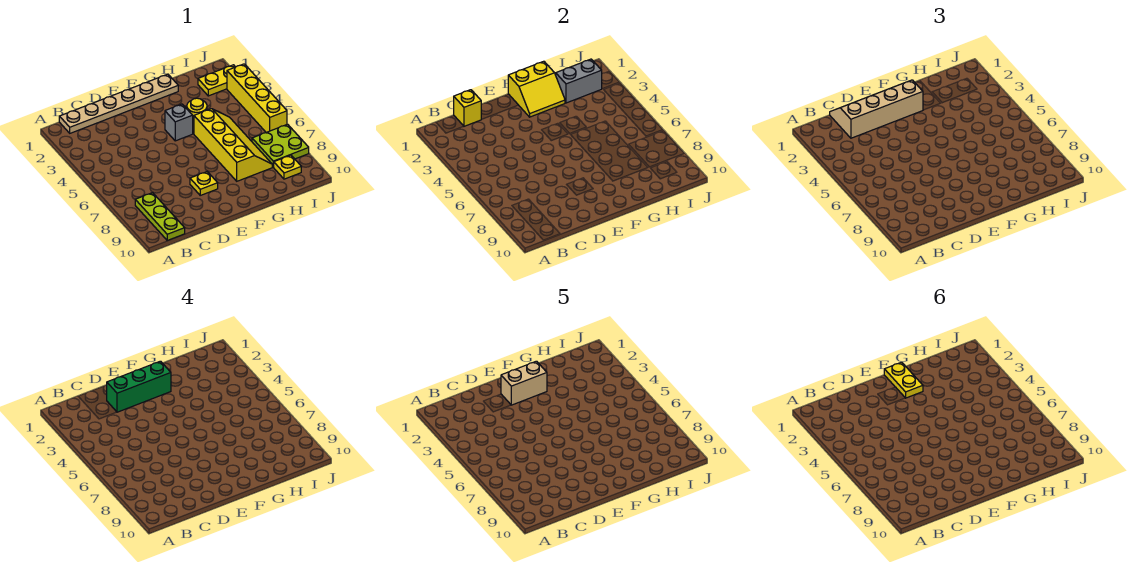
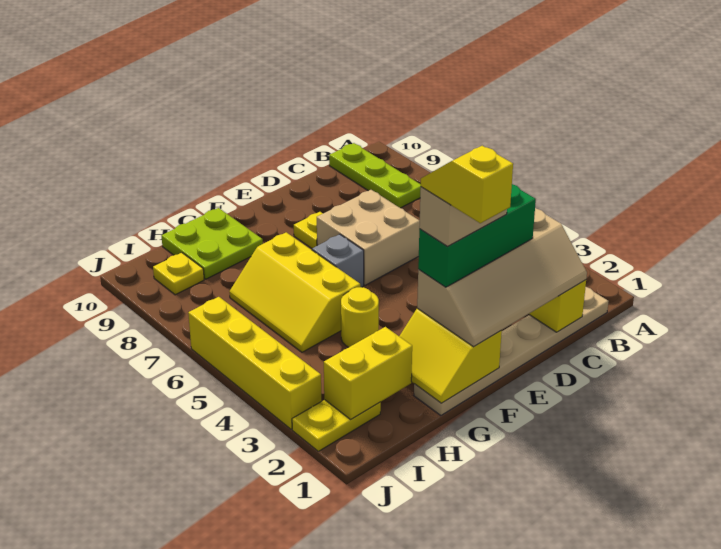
none -> tan 2x2 brick [317,190,420,285]
yellow 2x2 slope [508,61,565,117] -> yellow 2x2 slope turned to [399,308,502,403]
yellow 1x2 plate [884,362,923,398] -> yellow 1x2 slope [421,146,513,223]
grey 1x1 brick [165,104,193,141] -> grey 1x1 brick moved to [312,234,364,287]
yellow 2x4 slope [194,109,272,181] -> yellow 2x3 slope [230,232,360,352]
grey 1x2 brick [556,59,602,103] -> yellow 1x2 brick [324,327,412,419]
lime 2x2 plate [252,124,309,167] -> lime 2x2 plate moved to [162,208,263,279]

